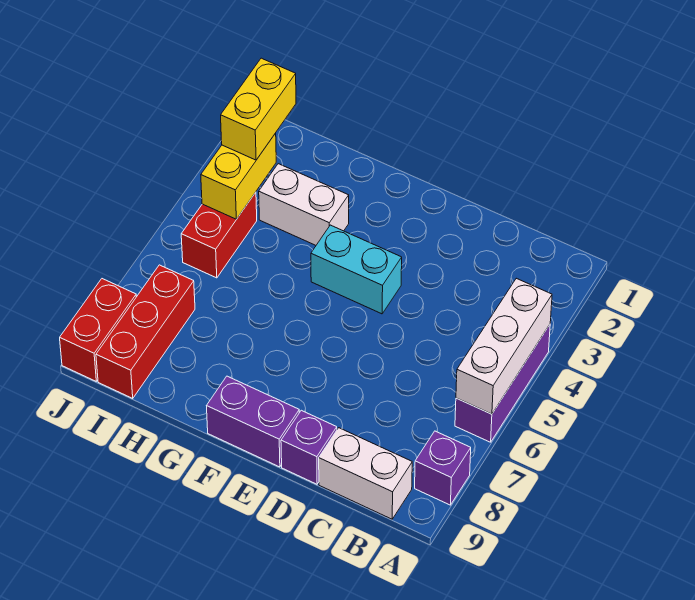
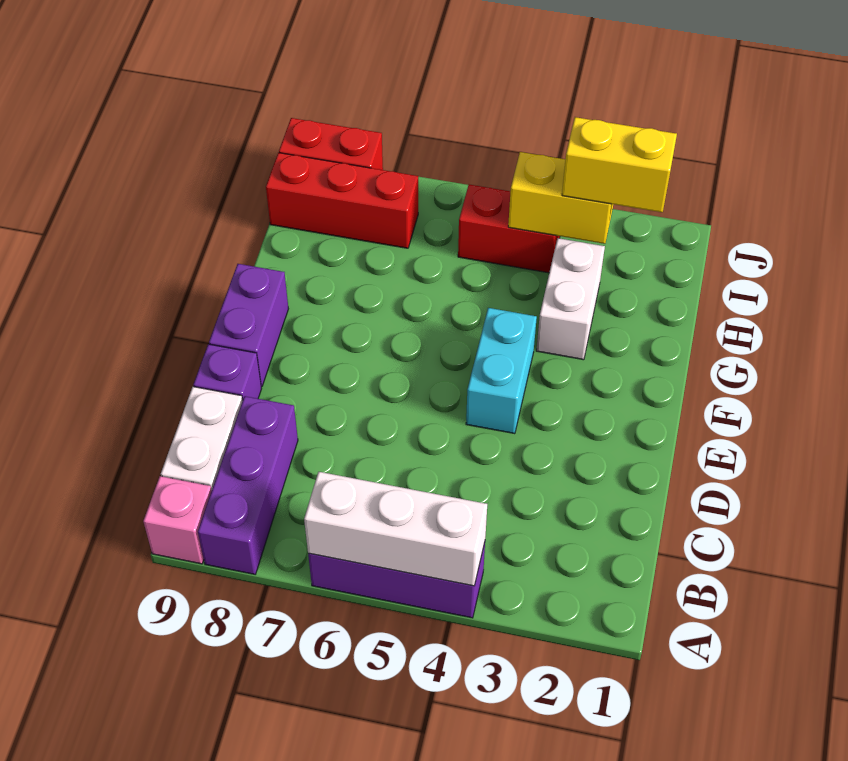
purple 1x1 brick [415,431,471,505] -> purple 1x3 brick [198,396,298,574]
none -> pink 1x1 brick [143,476,212,564]

